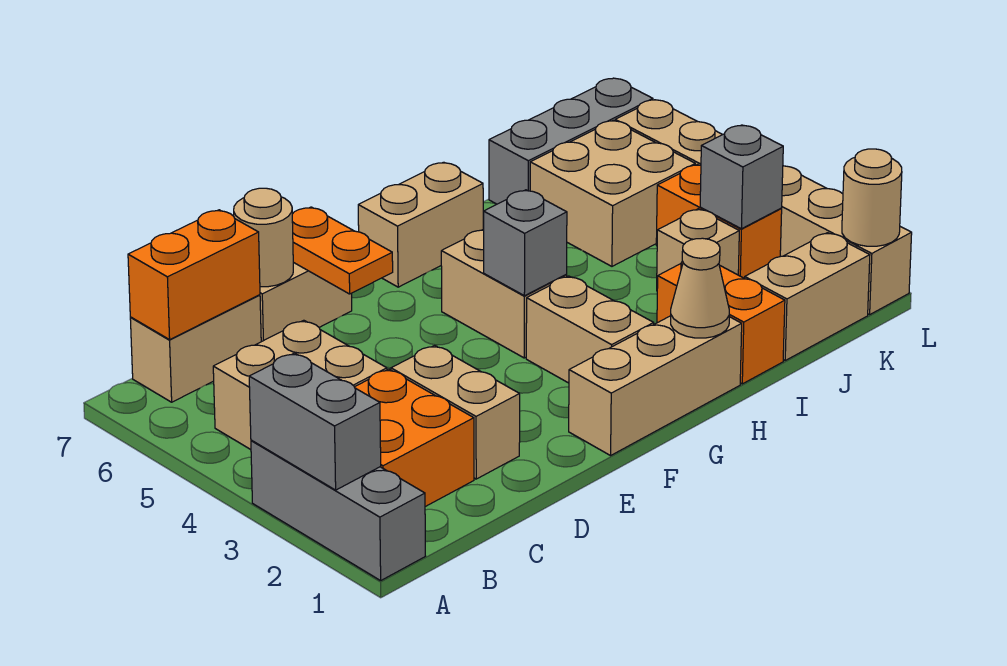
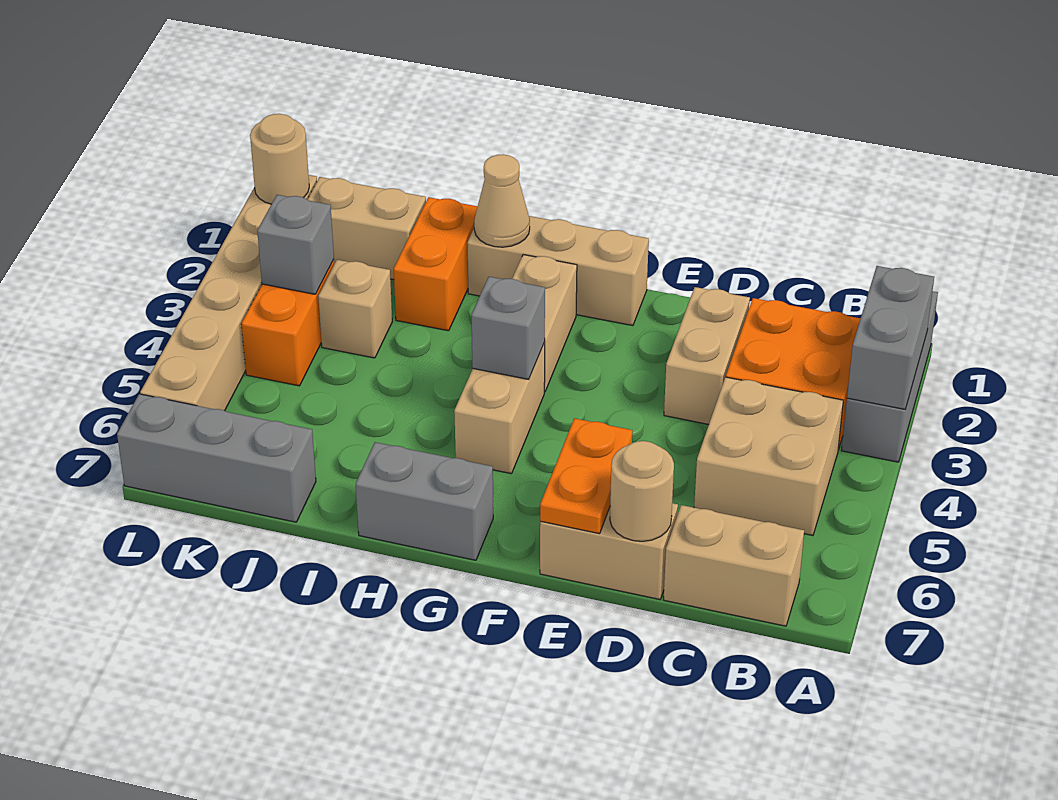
orange 1x2 brick [128,210,260,340] -> none
tan 1x2 brick [358,162,483,287] -> grey 1x2 brick [356,442,493,560]
tan 2x2 brick [530,121,695,266] -> none

